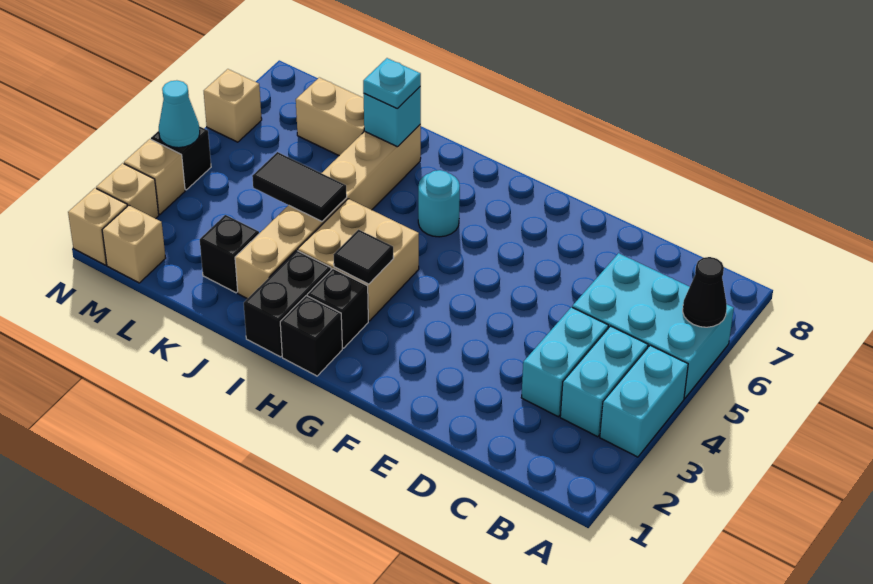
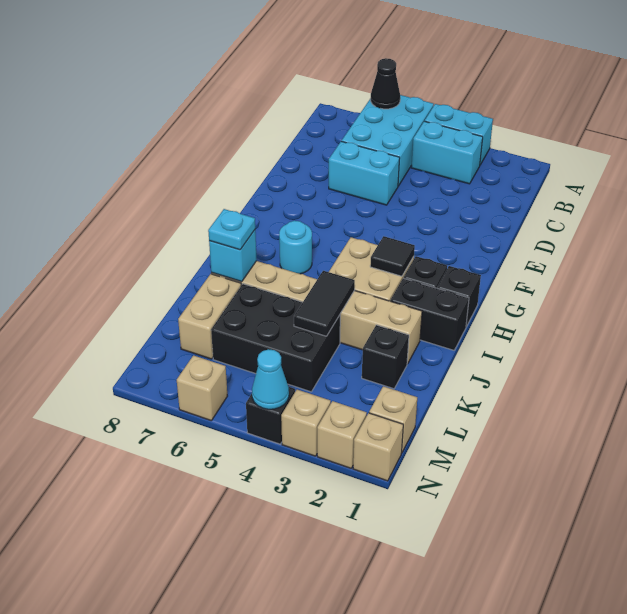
cyan 1x2 brick [521,307,608,417] -> cyan 1x2 brick moved to [329,141,400,205]
none -> black 2x3 brick [211,284,340,392]

